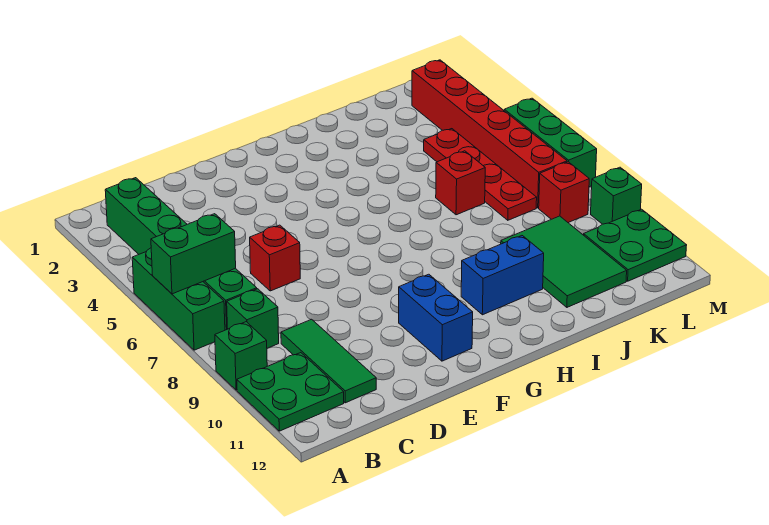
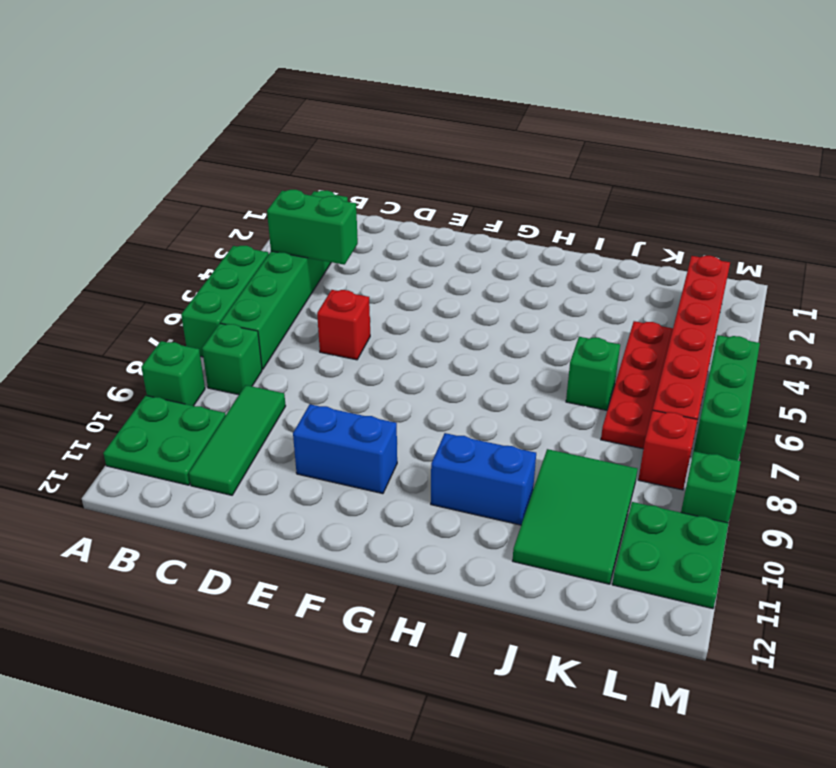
green 1x2 brick [151,214,236,294] -> green 1x2 brick moved to [267,190,358,265]
blue 1x2 brick [399,274,473,361] -> blue 1x2 brick turned to [293,404,397,494]
red 1x1 brick [436,151,485,215] -> green 1x1 brick [566,337,620,410]

